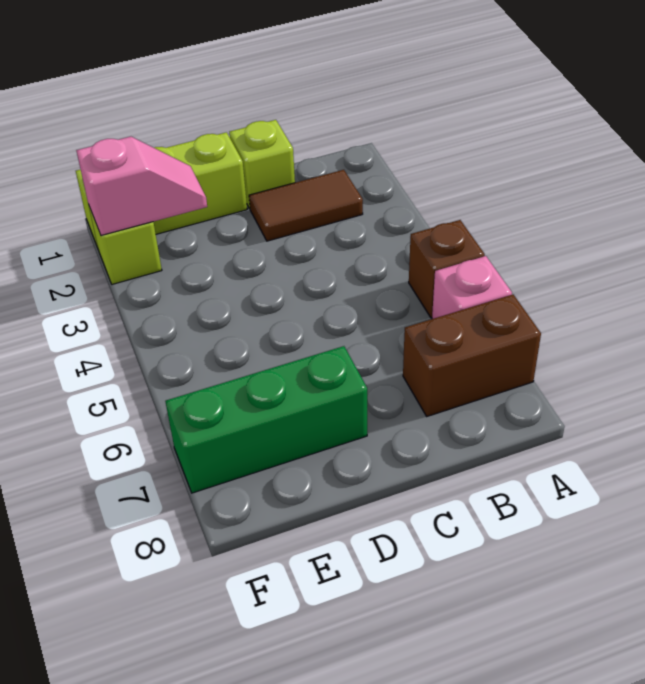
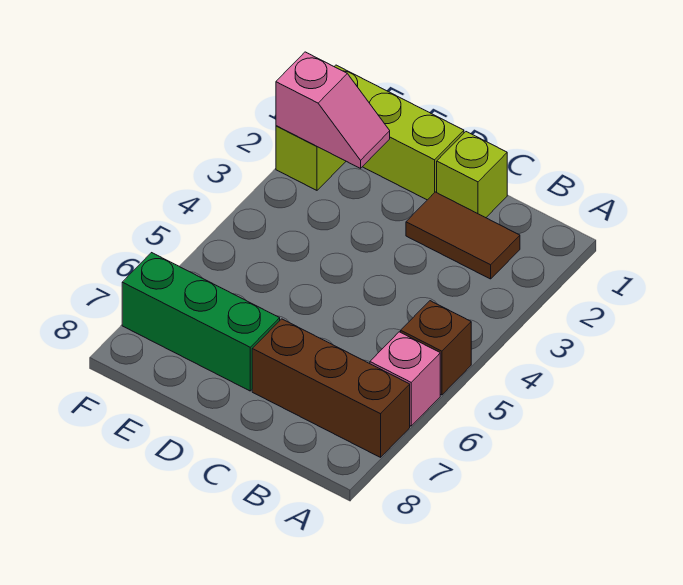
brown 1x2 brick [403,295,541,416] -> brown 1x3 brick [252,319,410,457]

